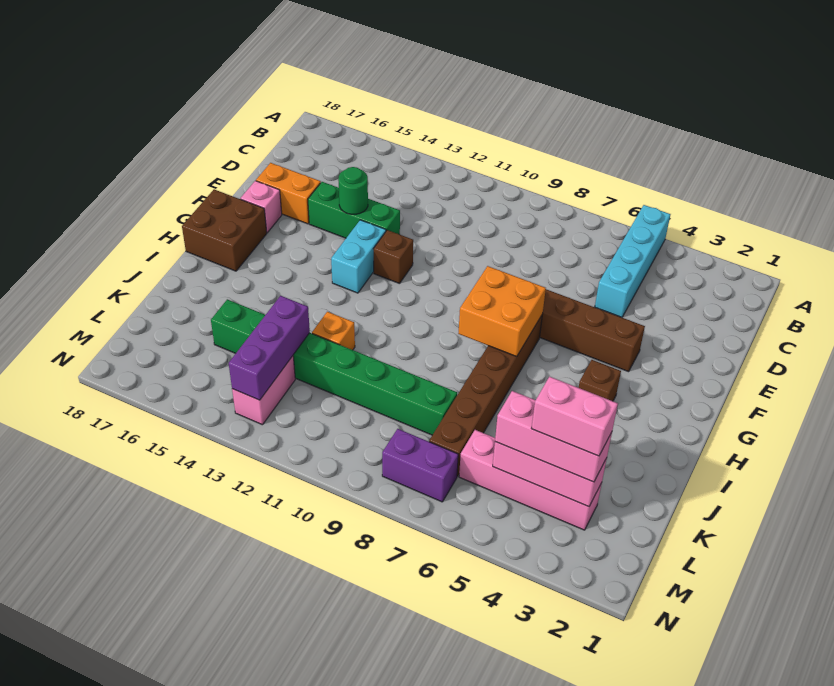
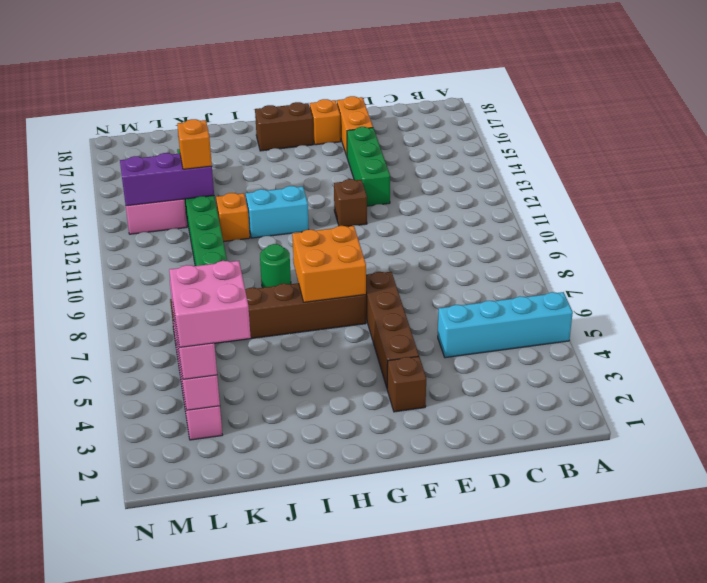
green 1x1 round brick [338,167,368,214] -> green 1x1 round brick moved to [260,244,291,288]
cyan 1x2 brick [331,220,386,293] -> cyan 1x2 brick moved to [246,186,309,238]
pink 1x1 brick [240,181,282,233] -> orange 1x1 brick [310,99,341,145]
brown 2x2 brick [182,189,267,271] -> brown 1x2 brick [255,102,313,151]
brown 1x1 brick [579,360,621,401] -> brown 1x1 brick moved to [387,356,426,412]
none -> orange 1x1 brick [177,119,212,169]
pink 1x2 brick [531,377,618,456] -> pink 2x2 brick [169,261,251,347]
purple 1x2 brick [382,429,458,502] -> none

